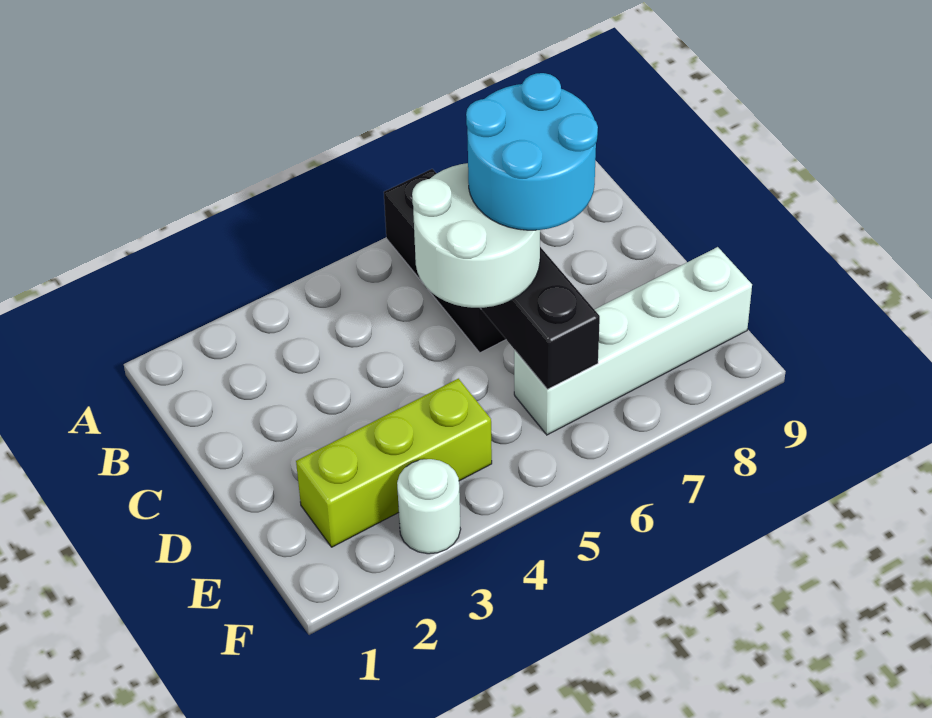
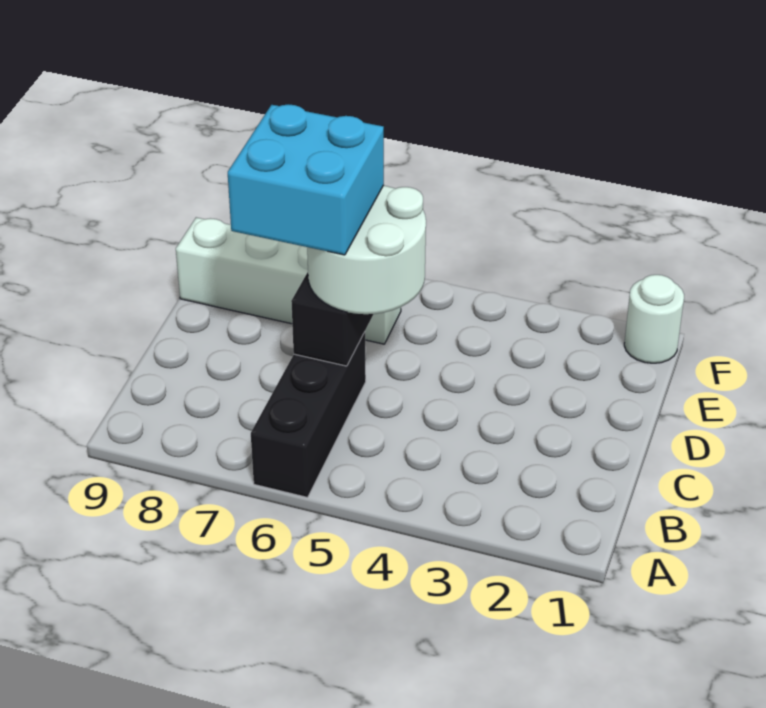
cyan 2x2 round brick [466,73,598,230] -> cyan 2x2 brick [228,104,384,255]
lime 1x3 brick [296,379,492,547] -> none
white 1x1 round brick [397,459,461,554] -> white 1x1 round brick moved to [624,275,684,363]

